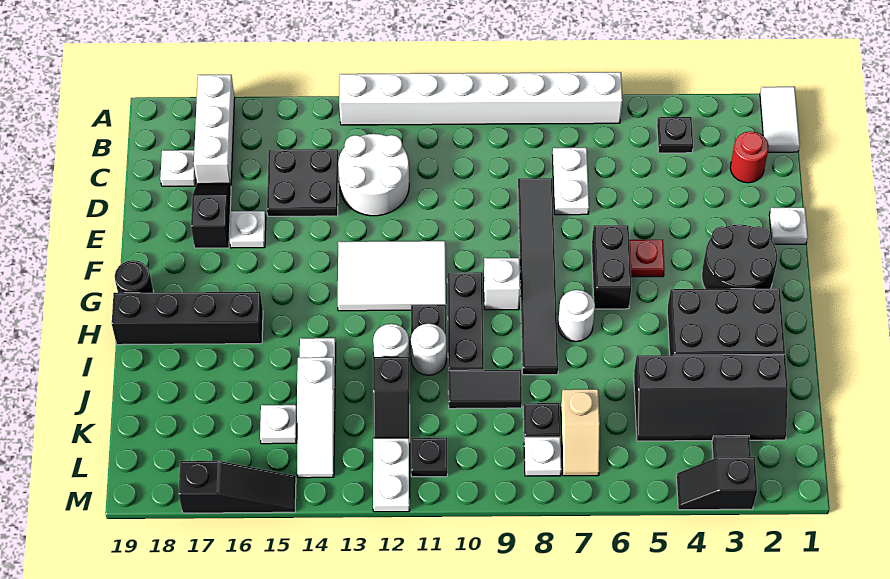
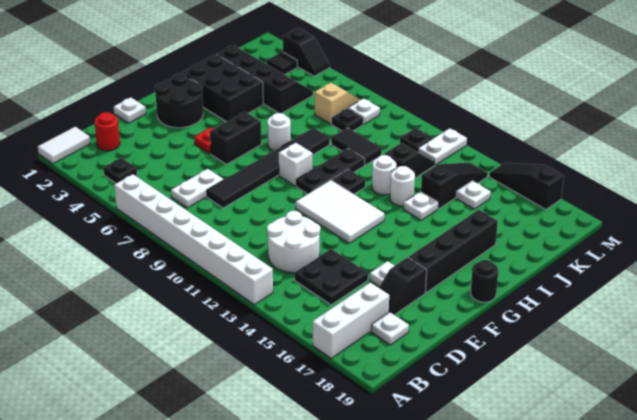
black 1x4 brick [112,292,263,345] -> black 1x4 brick turned to [409,210,498,292]
white 1x1 round brick [411,324,446,375] -> white 1x1 round brick moved to [390,166,415,206]
white 1x3 slope [297,357,335,478] -> black 1x3 slope [421,163,488,209]

